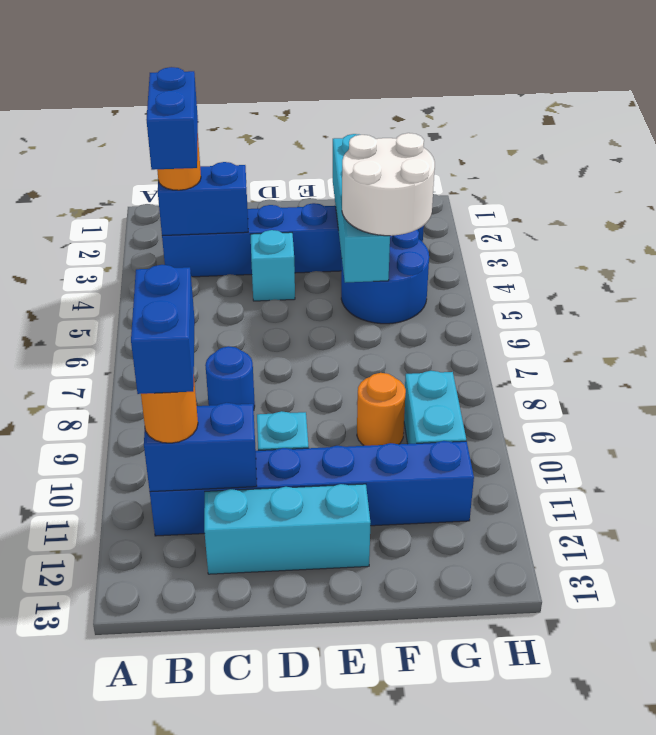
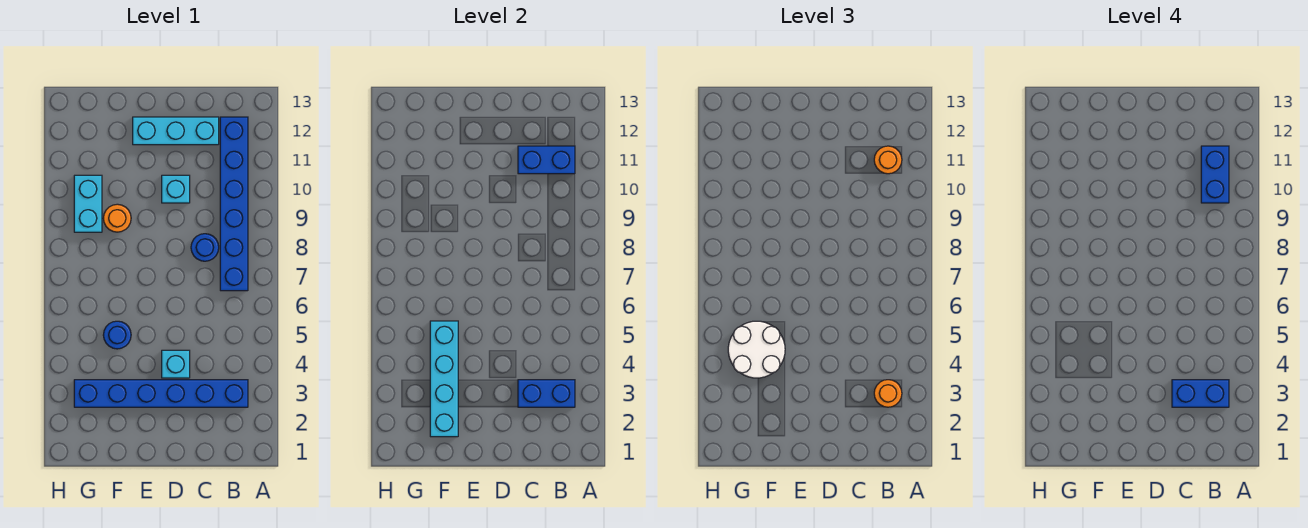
blue 1x2 brick [146,67,198,170] -> blue 1x2 brick turned to [1172,380,1229,407]
blue 1x6 brick [150,441,474,536] -> blue 1x6 brick turned to [220,117,248,291]
blue 2x2 round brick [341,230,429,324] -> blue 1x1 round brick [103,321,131,349]

